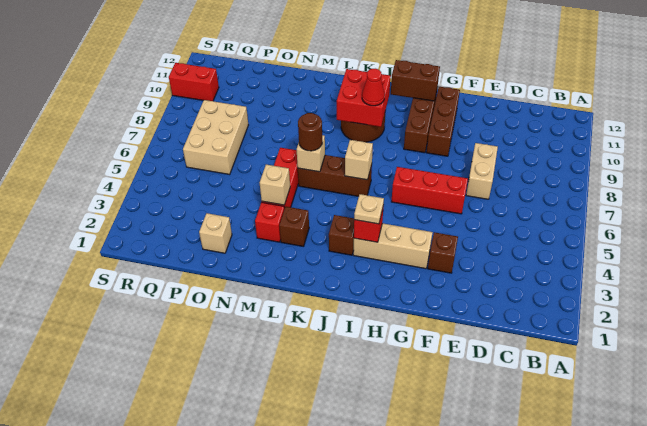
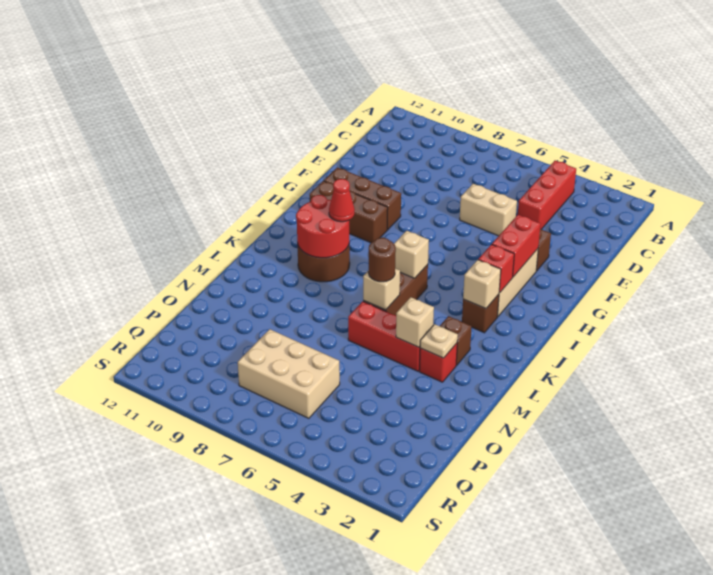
tan 1x2 brick [466,143,498,199] -> tan 1x2 brick moved to [460,184,517,236]
red 1x3 brick [391,167,468,214] -> red 1x3 brick moved to [518,161,576,229]
brown 1x2 brick [391,60,440,101] -> none
tan 1x1 plate [354,194,384,224] -> tan 1x1 plate moved to [420,324,458,358]
red 2x2 brick [337,69,390,127] -> red 2x2 round brick [296,195,349,258]
tan 1x1 brick [199,213,232,253] -> tan 1x1 brick moved to [463,260,501,309]
red 1x2 brick [169,63,219,101] -> red 1x2 brick moved to [492,215,541,277]

